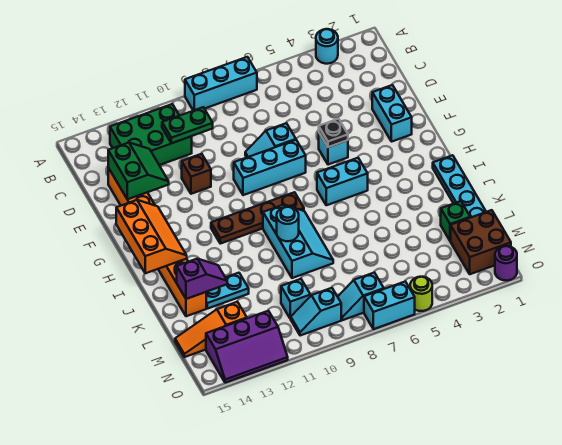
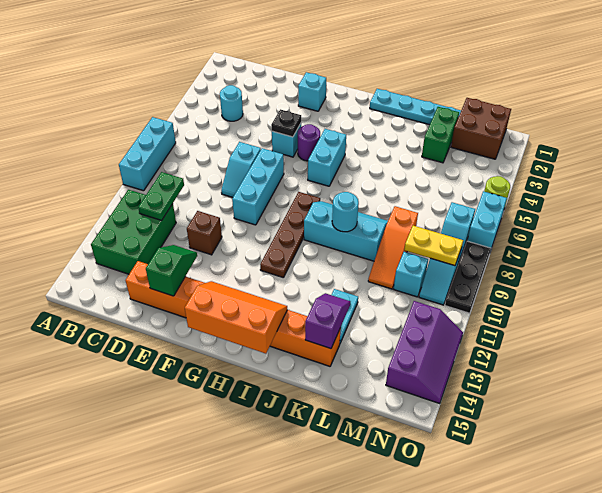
cyan 1x1 round brick [316,29,338,64] -> cyan 1x1 round brick moved to [220,85,243,121]
green 2x2 slope [108,143,169,199] -> green 1x2 slope [146,245,197,296]
cyan 1x2 brick [372,85,412,142] -> cyan 1x1 brick [298,72,326,111]
green 1x1 brick [441,201,470,241] -> green 1x2 brick [422,107,459,163]
none -> yellow 1x2 plate [404,226,463,266]
orange 1x3 slope [175,302,247,357] -> orange 1x3 slope moved to [368,206,418,289]
purple 1x1 round brick [495,246,517,281] -> purple 1x1 round brick moved to [298,124,320,161]
none -> black 1x3 plate [445,241,491,313]

